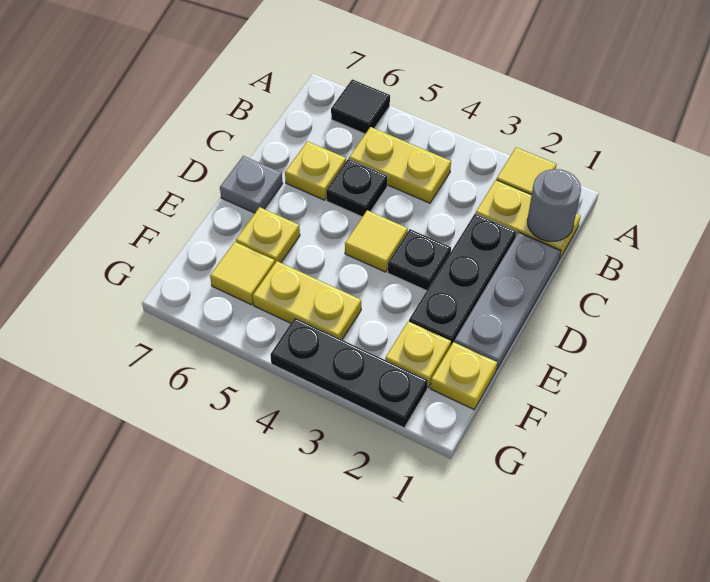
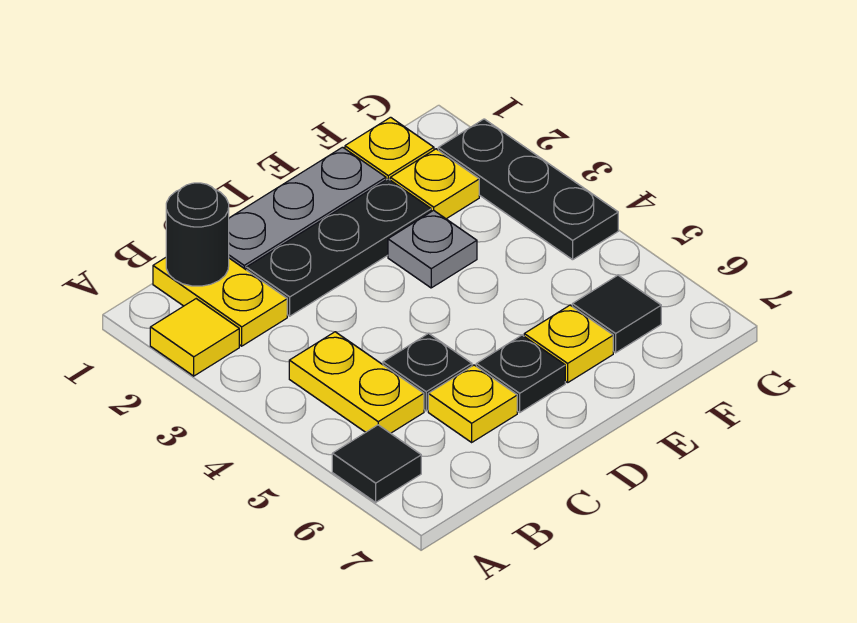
grey 1x1 round brick [527,169,581,241] -> black 1x1 round brick [166,183,229,286]
black 1x1 plate [388,229,451,291] -> black 1x1 plate moved to [476,335,565,412]
yellow 1x1 tile [345,210,408,272] -> none
grey 1x1 plate [220,156,283,213] -> grey 1x1 plate moved to [388,210,477,288]
yellow 1x2 plate [253,261,361,340] -> none
yellow 1x1 tile [210,242,275,305] -> black 1x1 tile [572,275,661,353]

